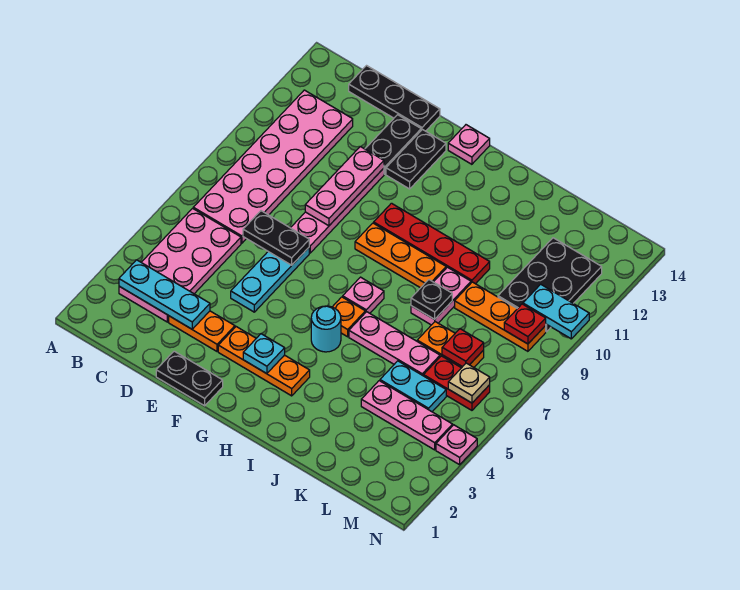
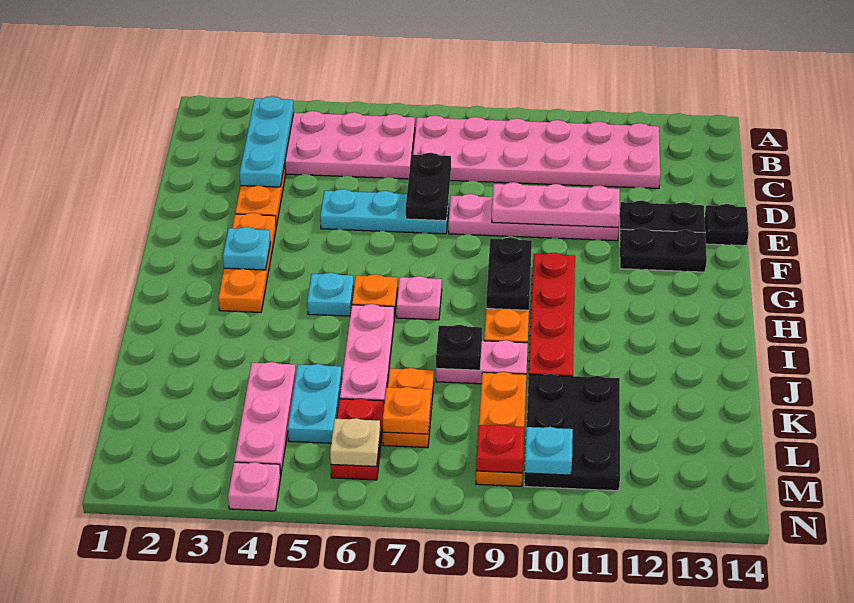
black 1x3 plate [349,66,440,131] -> black 1x1 plate [705,204,749,246]
black 1x2 plate [156,351,223,406] -> black 1x2 plate moved to [486,237,532,310]
pink 1x1 plate [448,125,490,164] -> none
cyan 1x1 round brick [311,306,341,352] -> cyan 1x1 plate [307,273,354,316]
red 1x1 plate [442,329,484,367] -> orange 1x1 plate [383,387,431,434]
black 2x3 plate [498,238,602,332] -> black 2x3 plate turned to [524,374,620,491]
cyan 1x2 plate [523,284,589,339] -> cyan 1x1 plate [525,427,573,475]

